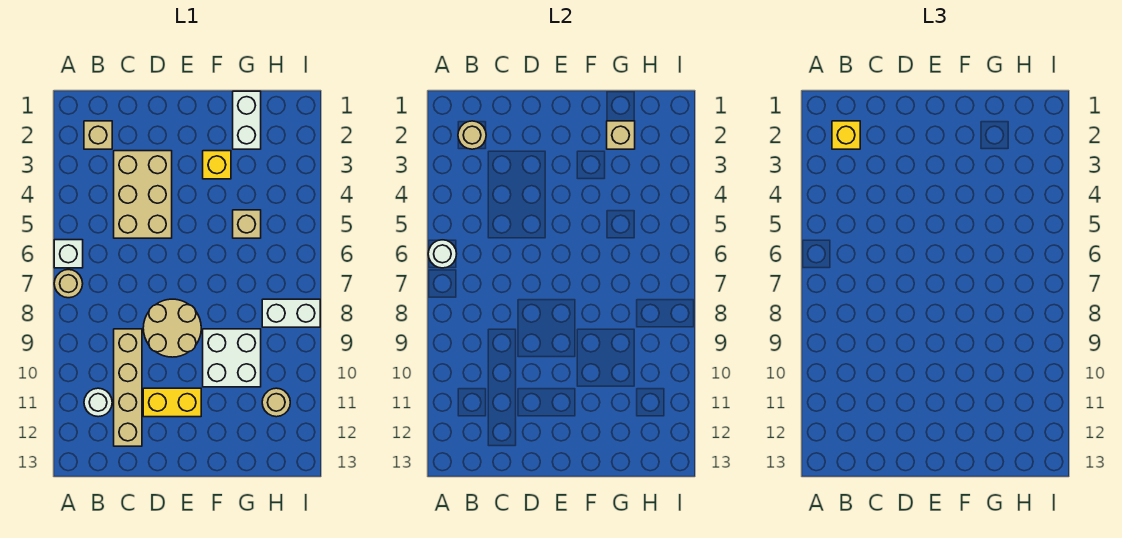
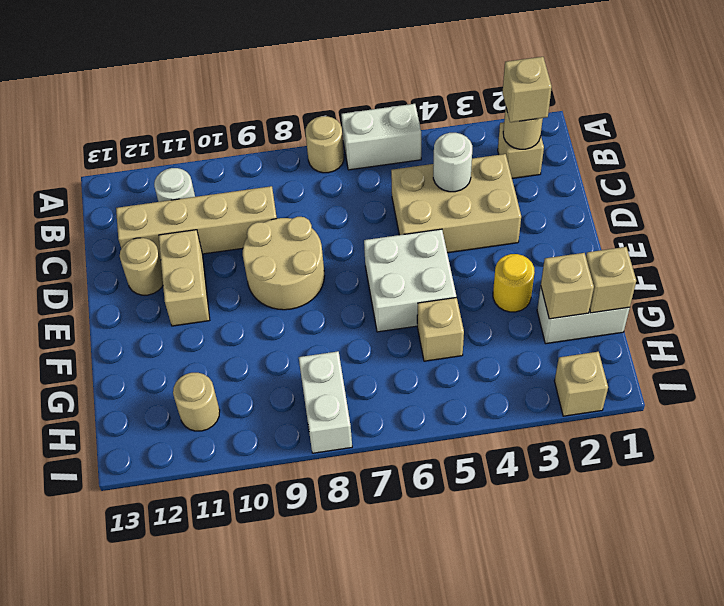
white 1x1 brick [54,240,83,268] -> white 1x2 brick [341,104,421,170]
white 1x1 round brick [428,240,457,268] -> white 1x1 round brick moved to [433,133,472,192]
yellow 1x1 brick [832,121,860,149] -> tan 1x1 brick [502,57,552,122]
yellow 1x2 brick [143,388,201,417] -> tan 1x2 brick [159,230,210,326]
none -> tan 1x1 round brick [120,238,163,295]
yellow 1x1 brick [203,151,231,179] -> yellow 1x1 round brick [493,254,535,312]
white 2x2 brick [203,329,261,387] -> white 2x2 brick moved to [364,229,456,332]
none -> tan 1x1 brick [586,247,636,313]
none -> tan 1x1 brick [555,352,608,416]

